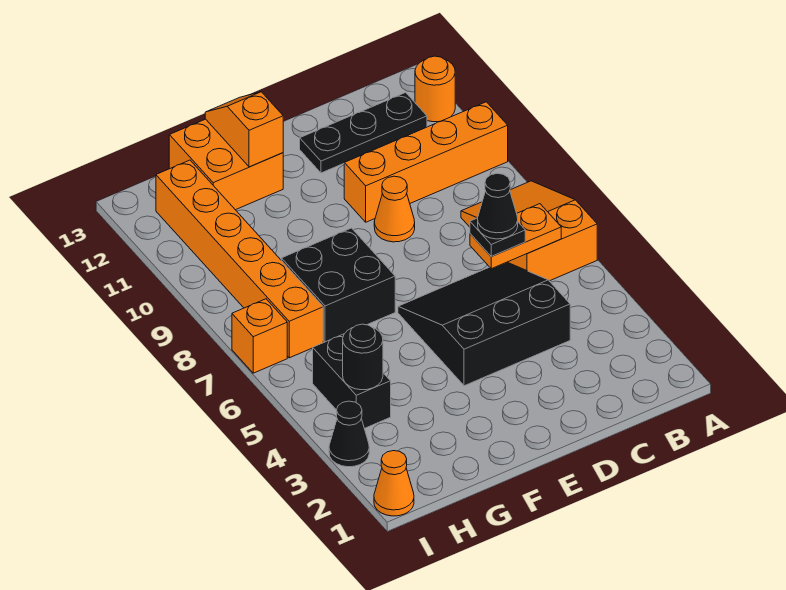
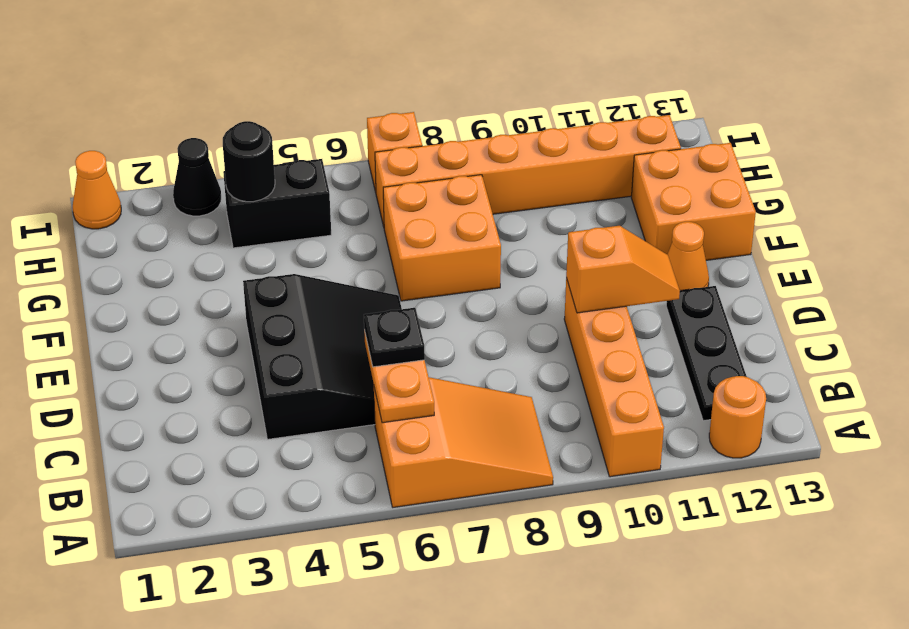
black 1x1 cone [478,173,518,239] -> none
orange 1x1 cone [374,176,415,242] -> orange 1x1 cone moved to [667,222,709,290]
black 2x2 brick [281,228,395,342] -> orange 2x2 brick [383,175,501,301]
orange 1x2 slope [205,92,283,167] -> orange 1x2 slope moved to [566,226,680,313]

